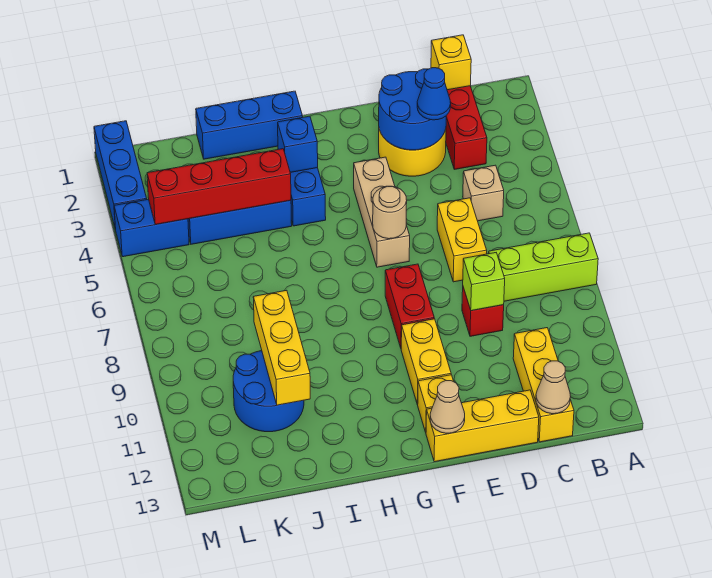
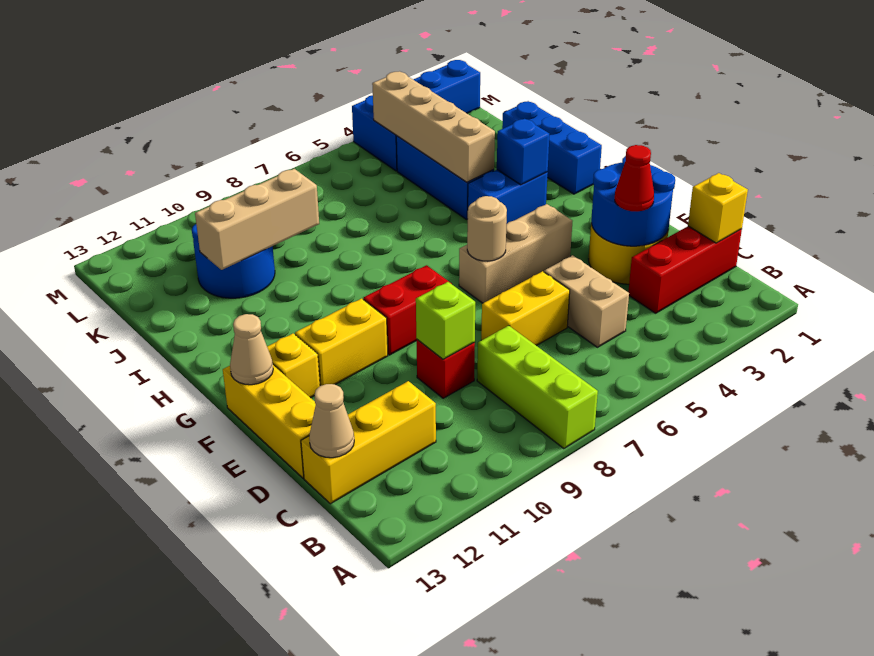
tan 1x1 brick [463,165,504,221] -> tan 1x2 brick [544,255,629,347]
blue 1x1 cone [417,68,451,120] -> red 1x1 cone [615,145,654,211]
red 1x4 brick [147,149,291,224] -> tan 1x4 brick [372,72,495,182]
yellow 1x3 brick [253,290,310,405] -> tan 1x3 brick [195,169,319,270]

